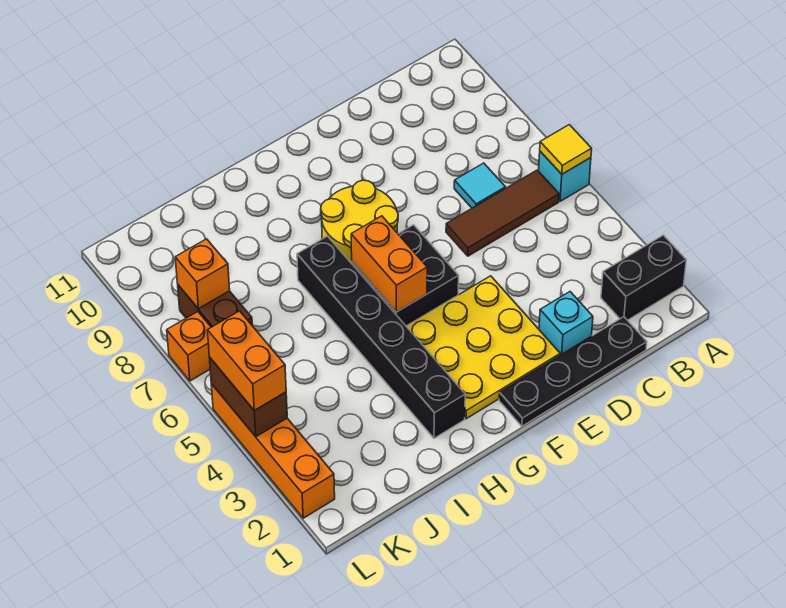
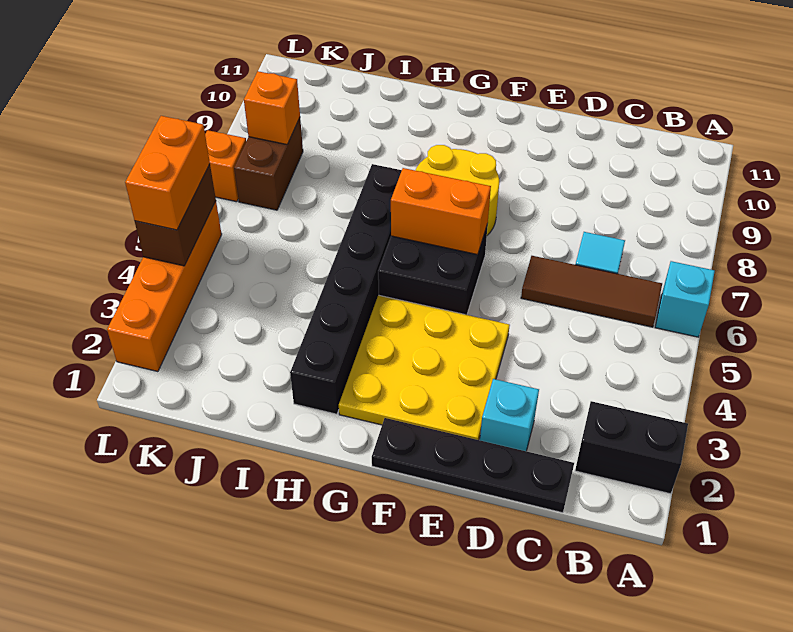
yellow 1x1 tile [540,125,592,174] -> none
orange 1x2 brick [351,216,427,312] -> orange 1x2 brick turned to [391,168,491,255]

